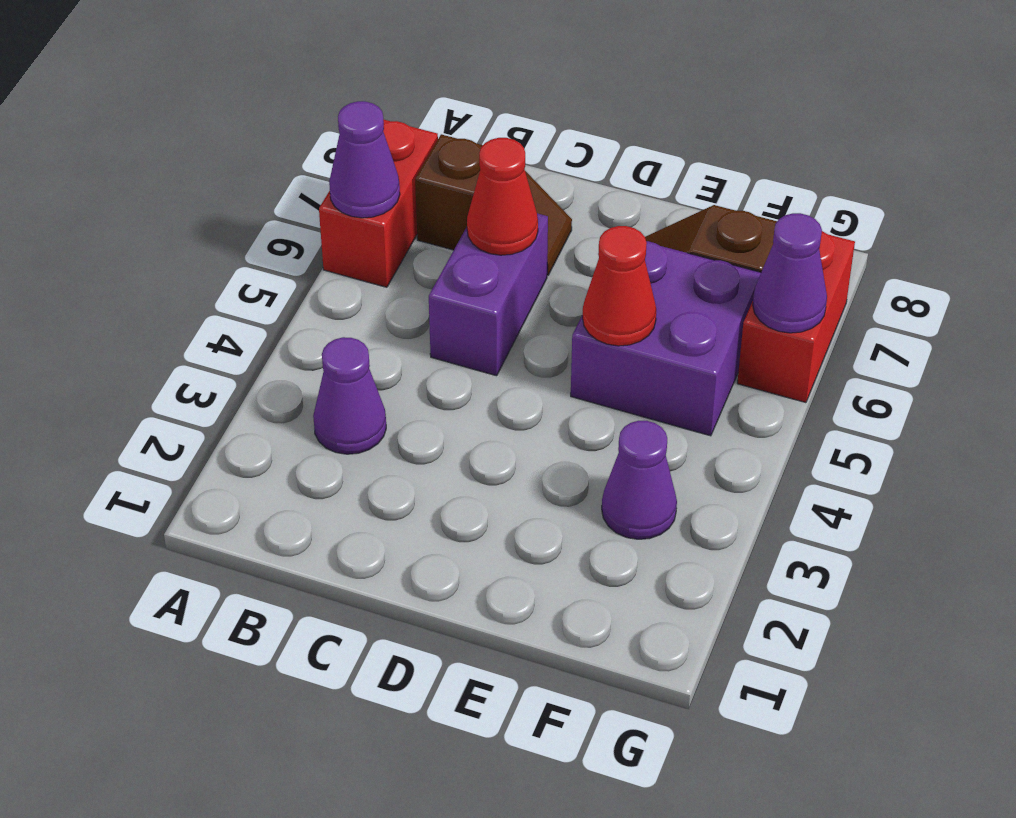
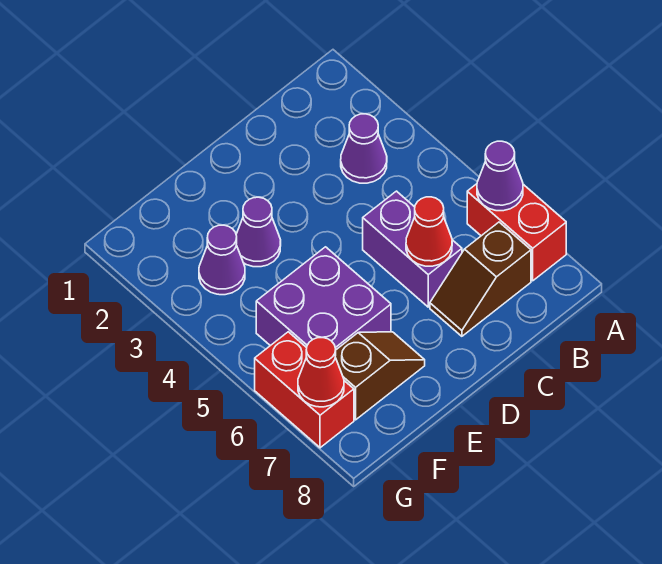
red 1x1 cone [583,226,656,346] -> red 1x1 cone moved to [298,337,344,407]
purple 1x1 cone [753,213,827,333] -> purple 1x1 cone moved to [236,197,281,267]

